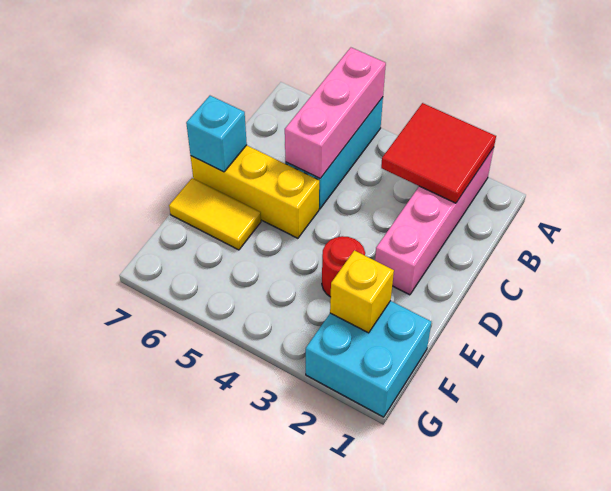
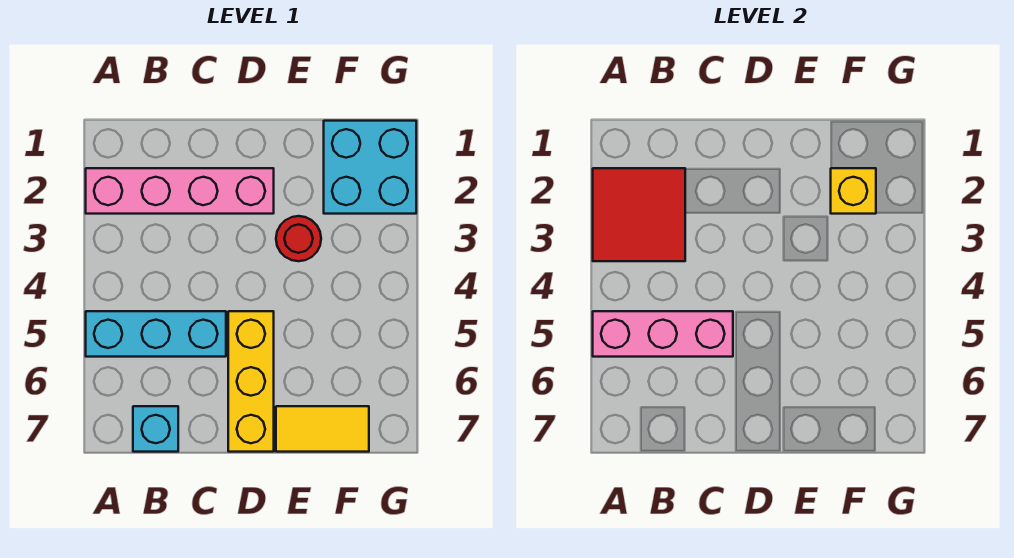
cyan 1x1 brick [186,96,247,172] -> cyan 1x1 brick moved to [133,406,178,452]
yellow 1x2 tile [169,178,261,250] -> yellow 1x2 tile turned to [276,406,369,452]

